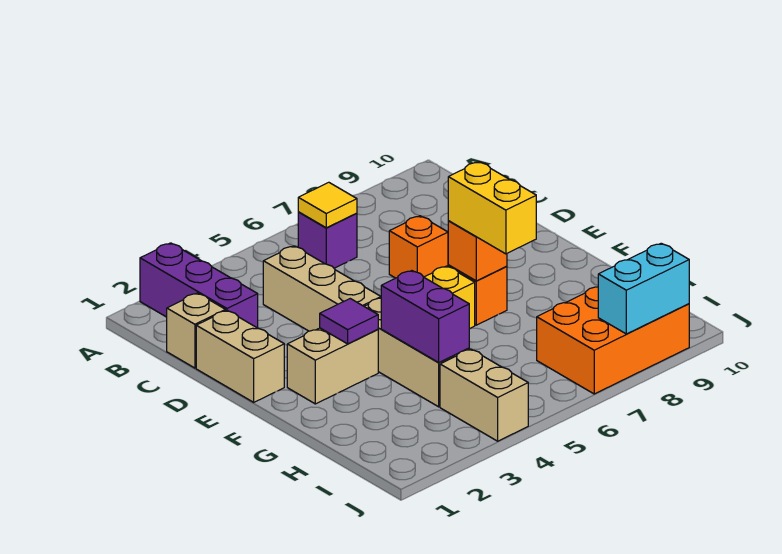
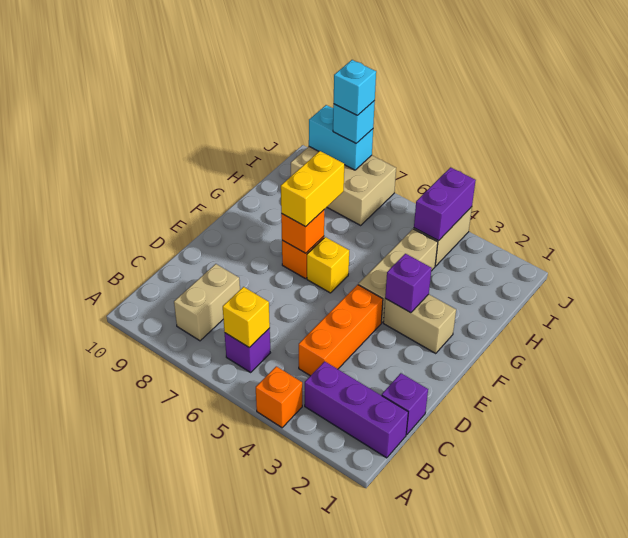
purple 1x3 brick [140,243,258,328] -> purple 1x3 brick turned to [305,361,408,458]
yellow 1x1 tile [298,182,357,228] -> yellow 1x1 brick [223,287,270,348]
tan 1x1 brick [167,293,225,368] -> purple 1x1 brick [382,373,428,435]
tan 1x3 brick [263,246,381,331] -> orange 1x3 brick [299,285,383,376]
tan 1x2 brick [196,310,284,402] -> tan 1x2 brick moved to [174,264,240,341]
orange 1x1 brick [389,216,448,278] -> orange 1x1 brick moved to [256,366,302,428]
purple 1x1 tile [320,299,378,344] -> purple 1x1 brick [385,254,432,313]
purple 1x2 brick [381,271,469,363] -> purple 1x2 brick moved to [414,167,476,241]
orange 2x3 brick [537,287,689,394] -> tan 2x3 brick [291,147,396,225]
none -> cyan 1x1 brick [333,101,375,143]
none -> cyan 1x1 brick [334,60,376,115]

